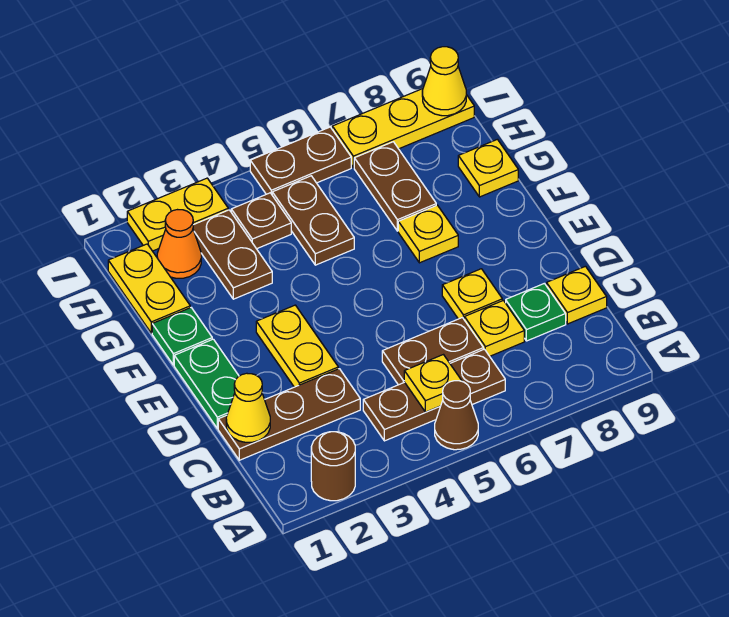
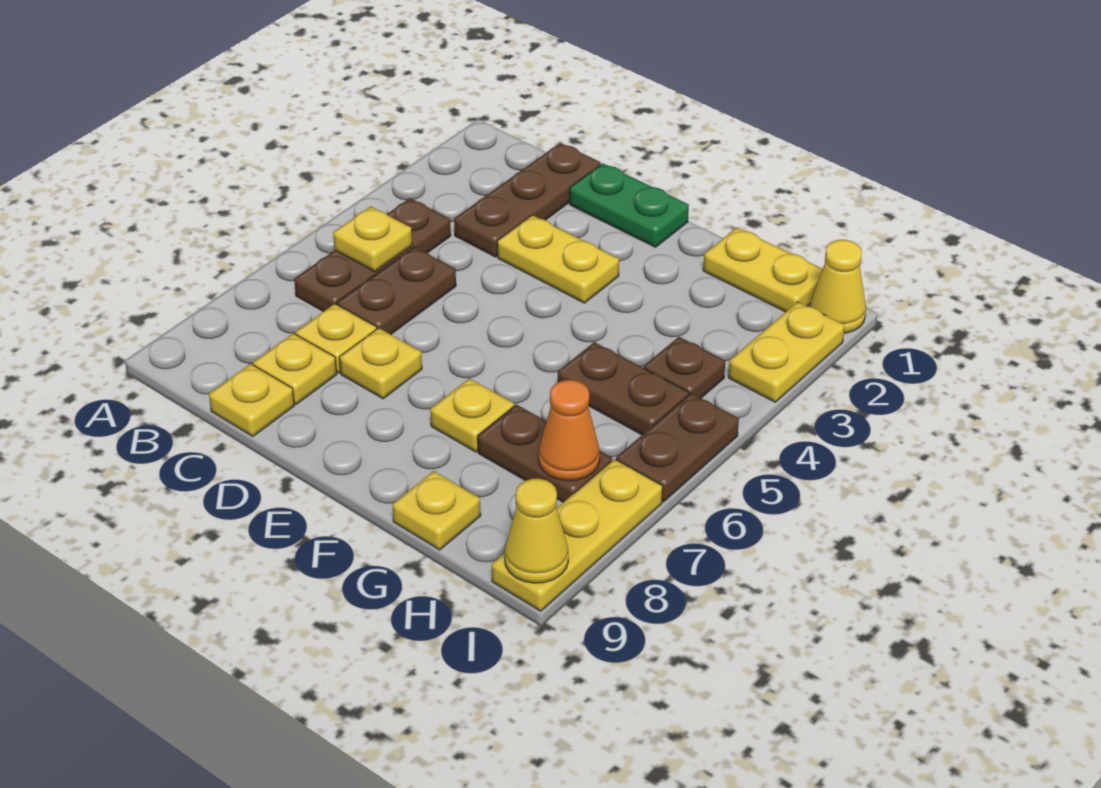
brown 1x1 round brick [311,432,355,501] -> none
brown 1x1 cone [435,381,478,450] -> none
yellow 1x1 cone [226,373,270,442] -> yellow 1x1 cone moved to [810,240,866,333]
green 1x1 plate [506,283,566,341] -> yellow 1x1 plate [253,333,337,404]
green 1x1 plate [152,308,212,365] -> none
brown 1x2 plate [193,210,272,299] -> none
orange 1x1 cone [157,210,201,278] -> orange 1x1 cone moved to [539,380,600,481]

